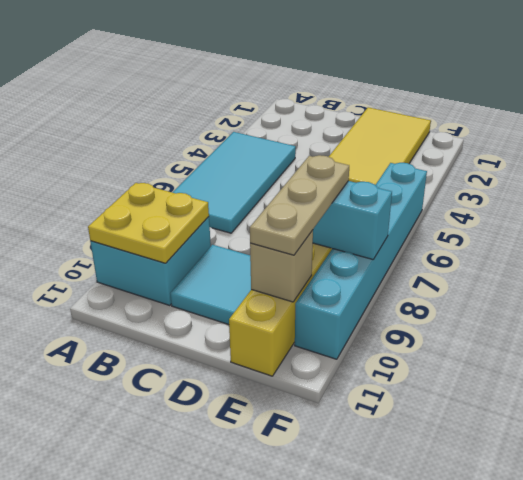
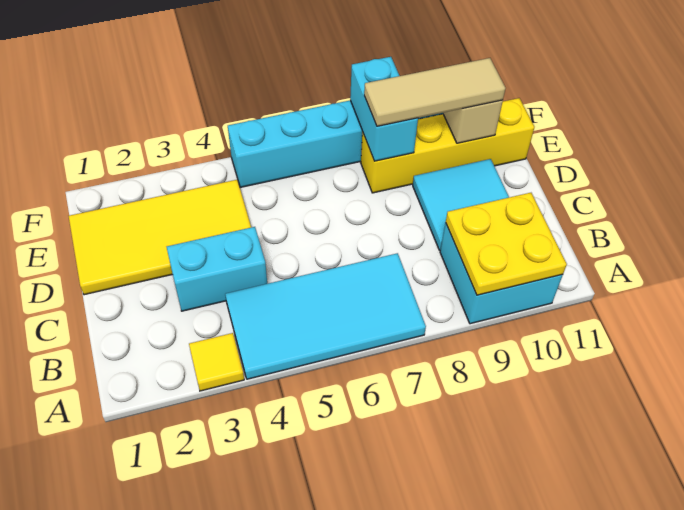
none -> yellow 1x1 tile [189,333,244,391]
none -> cyan 1x2 brick [167,227,267,311]
tan 1x3 plate [250,155,349,255] -> tan 1x3 tile [364,58,506,126]

